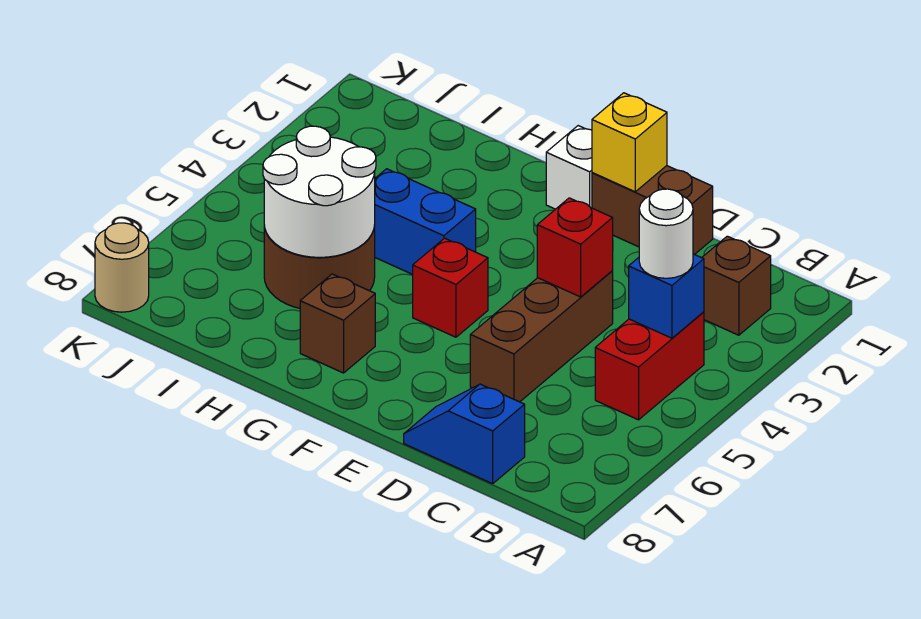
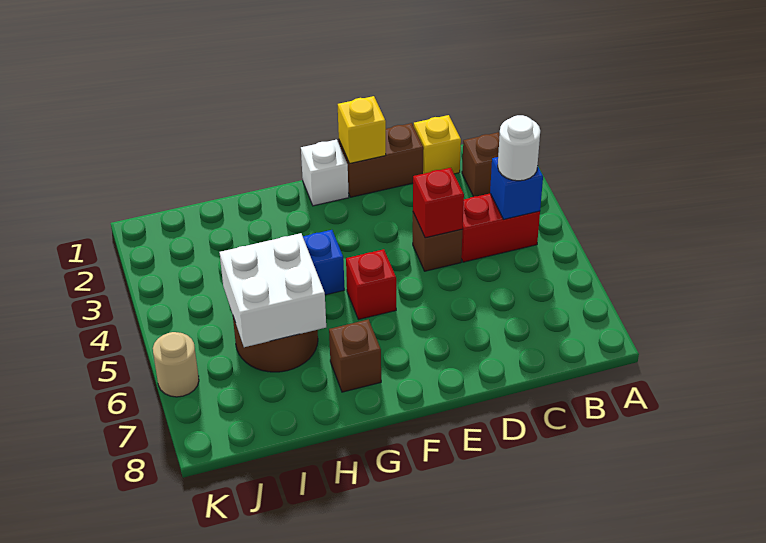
red 1x2 brick [595,312,704,420] -> red 1x2 brick turned to [461,194,540,262]
none -> yellow 1x1 brick [414,115,461,174]
blue 1x2 slope [404,384,525,484] -> none
brown 1x3 brick [470,271,613,402] -> brown 1x1 brick [413,213,462,271]
white 2x2 round brick [263,126,376,257] -> white 2x2 brick [220,233,326,347]
tan 1x1 round brick [95,223,149,312] -> tan 1x1 round brick moved to [153,332,199,397]

